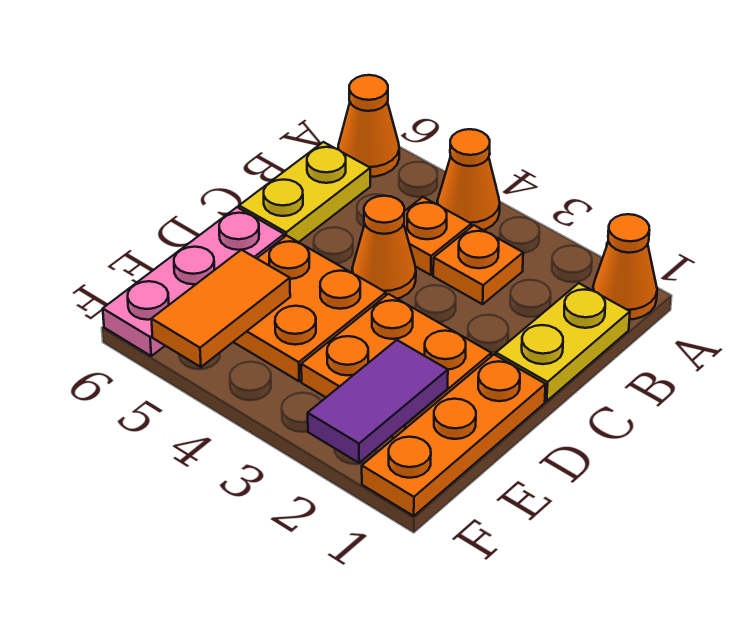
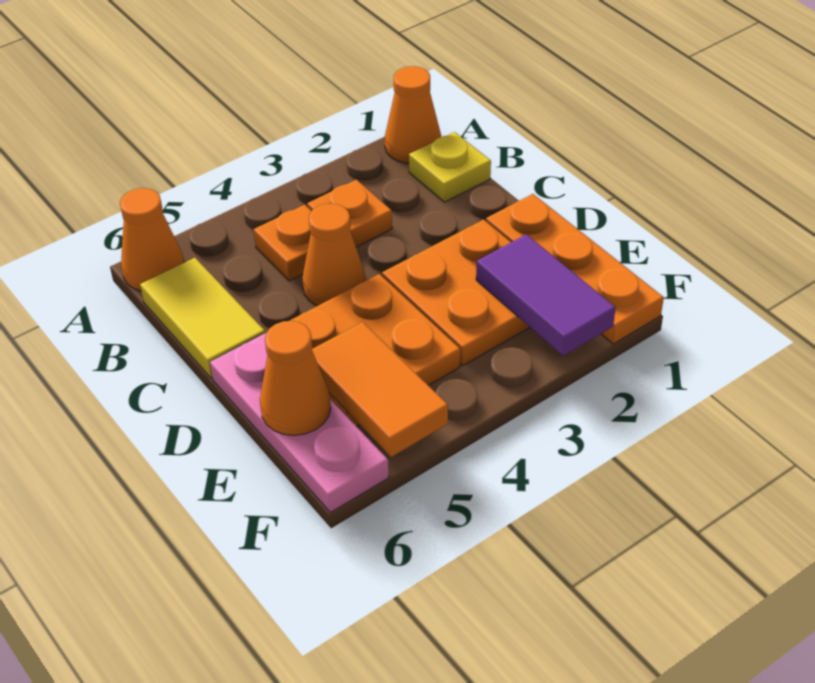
orange 1x1 cone [437,129,500,230] -> orange 1x1 cone moved to [260,321,331,435]
yellow 1x2 plate [496,283,630,401] -> yellow 1x1 plate [409,132,491,202]
yellow 1x2 plate [239,142,370,242] -> yellow 1x2 tile [140,258,265,378]

